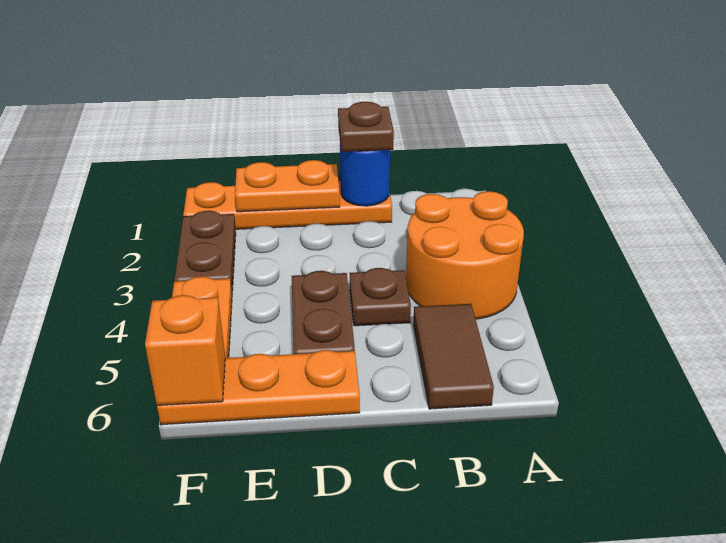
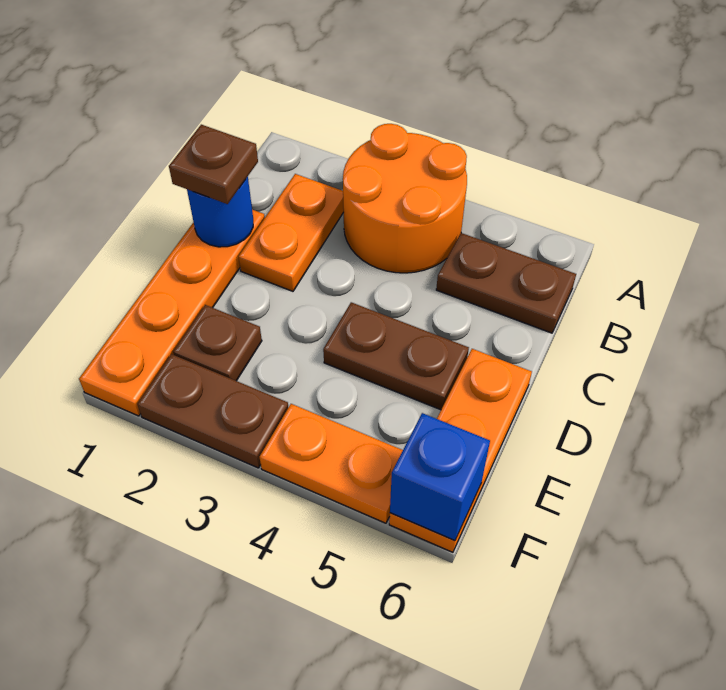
brown 1x2 tile [413,304,494,409] -> brown 1x2 plate [436,233,576,333]
brown 1x1 plate [350,268,411,326] -> brown 1x1 plate moved to [173,305,262,381]
orange 1x2 plate [235,160,340,212] -> orange 1x2 plate moved to [239,174,344,291]
orange 1x1 brick [145,295,225,405] -> blue 1x1 brick [390,413,490,540]

